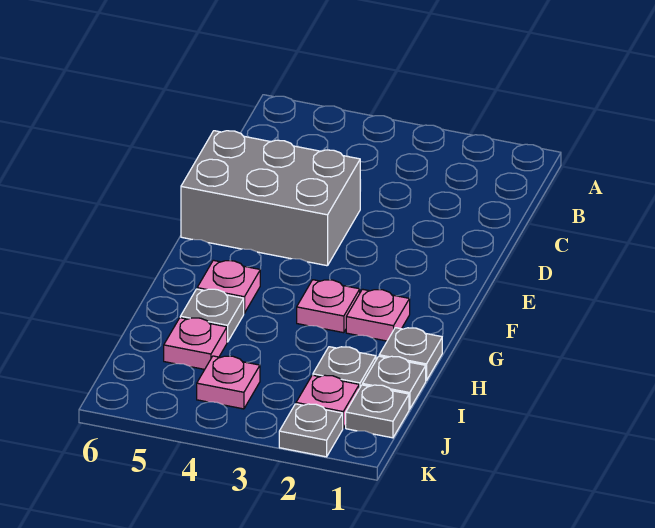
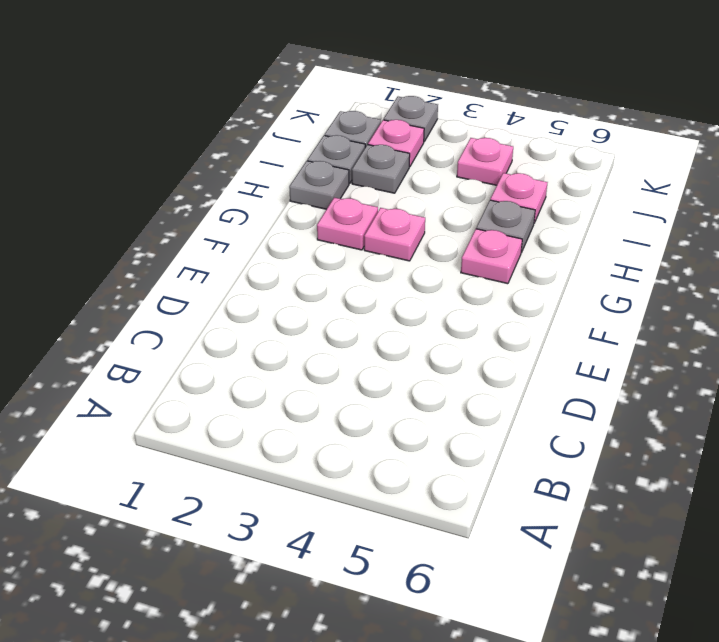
grey 2x3 brick [181,131,360,266] -> none

